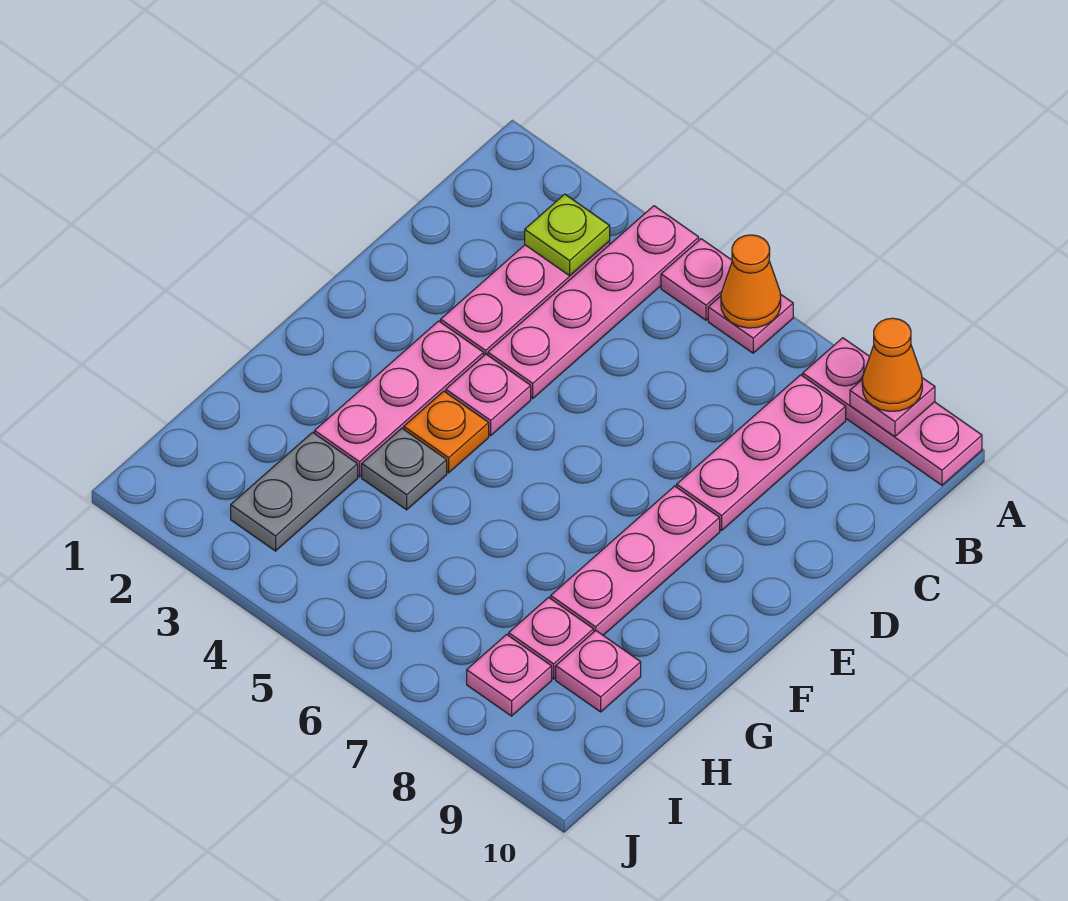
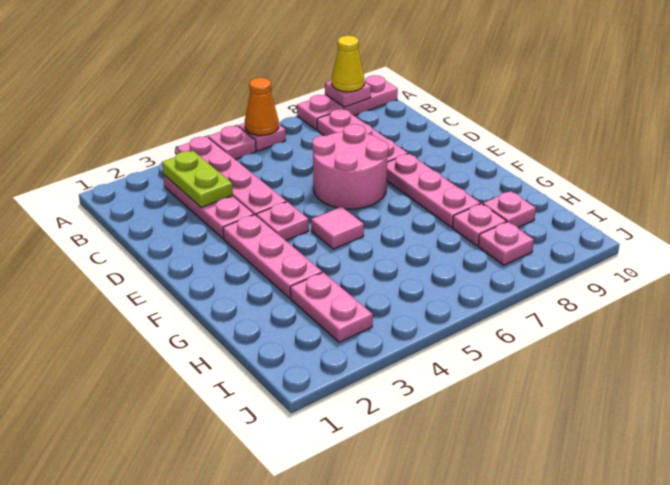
orange 1x1 cone [862,318,922,411] -> yellow 1x1 cone [332,36,364,92]
lime 1x1 plate [525,194,610,276] -> lime 1x2 plate [162,151,233,207]
none -> pink 2x2 round brick [312,124,389,209]
orange 1x1 plate [404,391,489,473] -> none
none -> pink 1x1 tile [311,207,364,249]
grey 1x1 plate [362,428,447,510] -> none
grey 1x2 plate [231,432,358,551] -> pink 1x2 plate [290,272,373,342]

